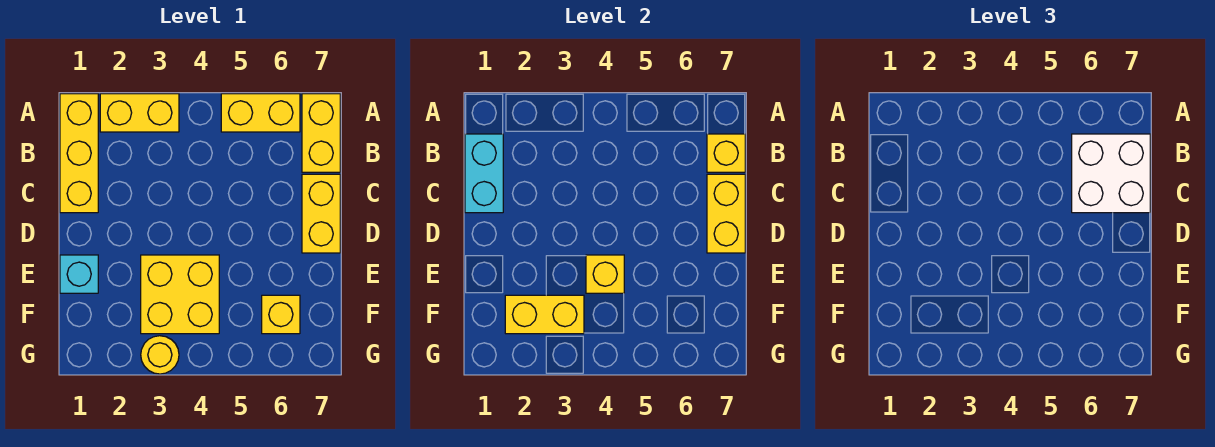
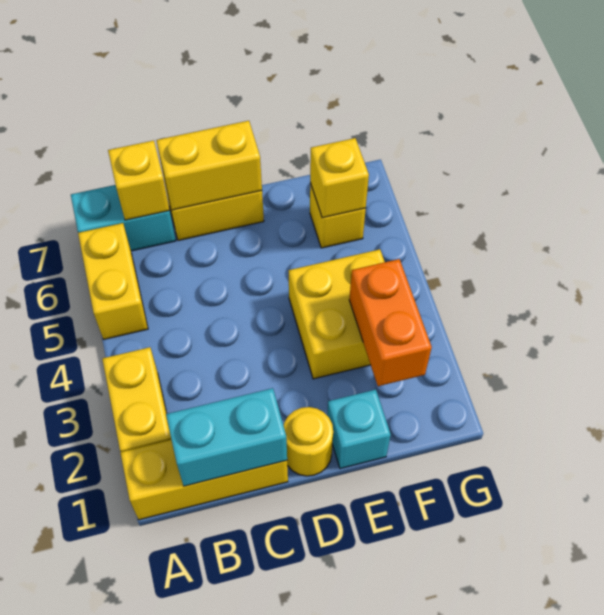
yellow 1x2 brick [302,94,340,172] -> cyan 1x2 brick [71,185,176,251]
white 2x2 brick [1072,134,1150,213] -> none
yellow 1x1 brick [586,255,624,293] -> yellow 1x1 brick moved to [310,138,369,218]
yellow 1x2 brick [505,295,584,334] -> orange 1x2 brick [349,259,432,386]
yellow 1x1 round brick [141,336,179,374] -> yellow 1x1 round brick moved to [284,407,333,476]

